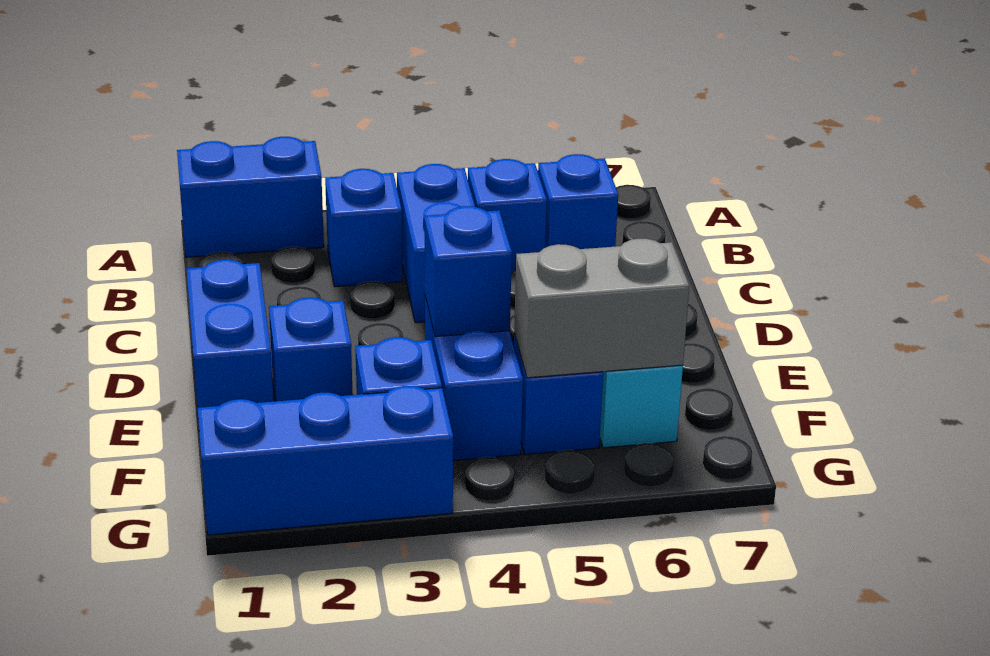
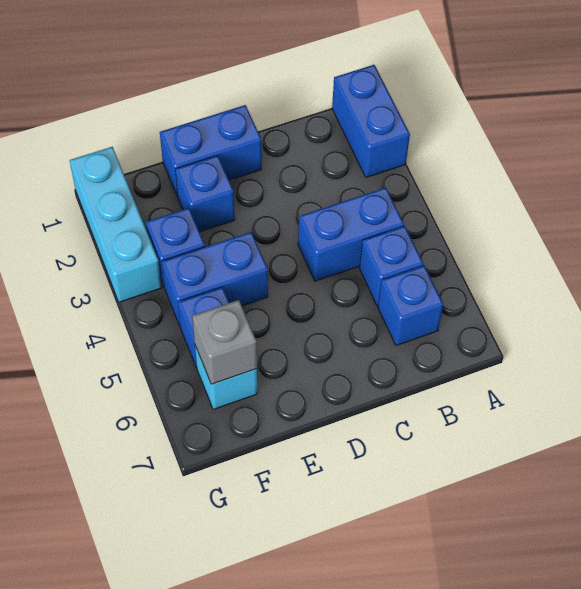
blue 1x1 brick [325,169,402,287] -> none
blue 1x1 brick [425,206,512,337] -> none
grey 1x2 brick [514,239,689,378] -> grey 1x1 brick [192,300,257,384]
blue 1x3 brick [197,386,453,535] -> cyan 1x3 brick [70,147,162,302]

